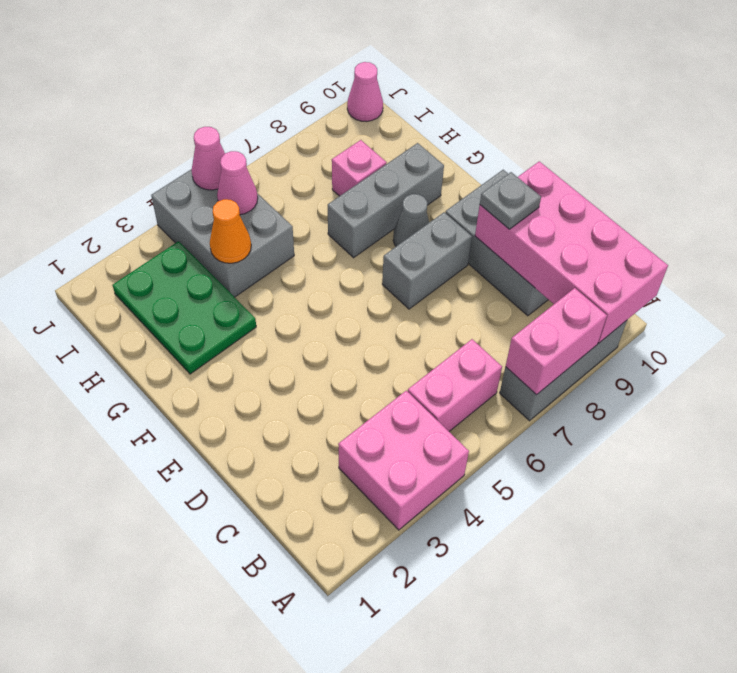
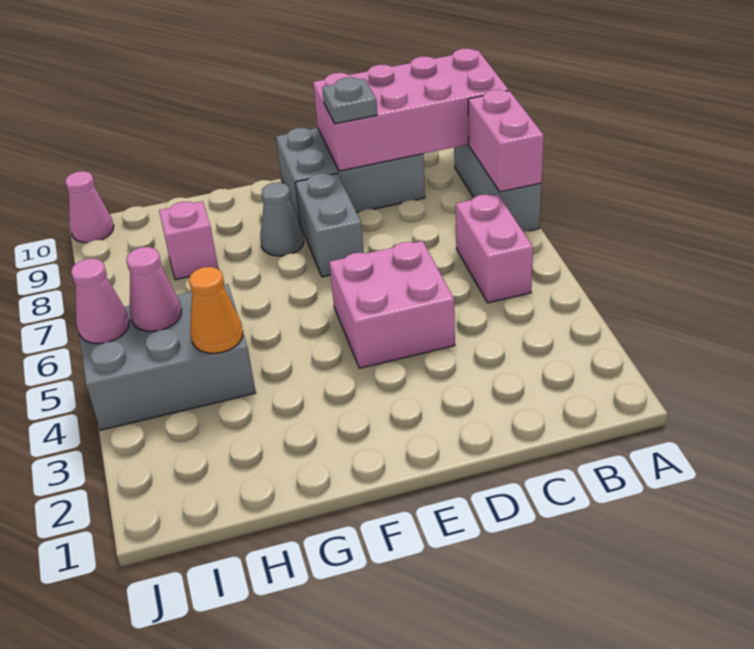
pink 2x2 brick [338,391,469,530] -> pink 2x2 brick moved to [329,241,455,368]
green 2x3 plate [112,241,256,374] -> none
grey 1x3 brick [328,143,444,258] -> none

